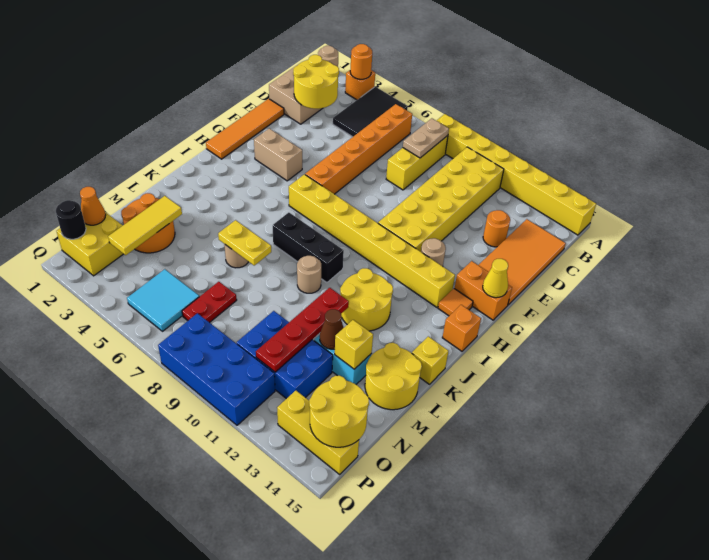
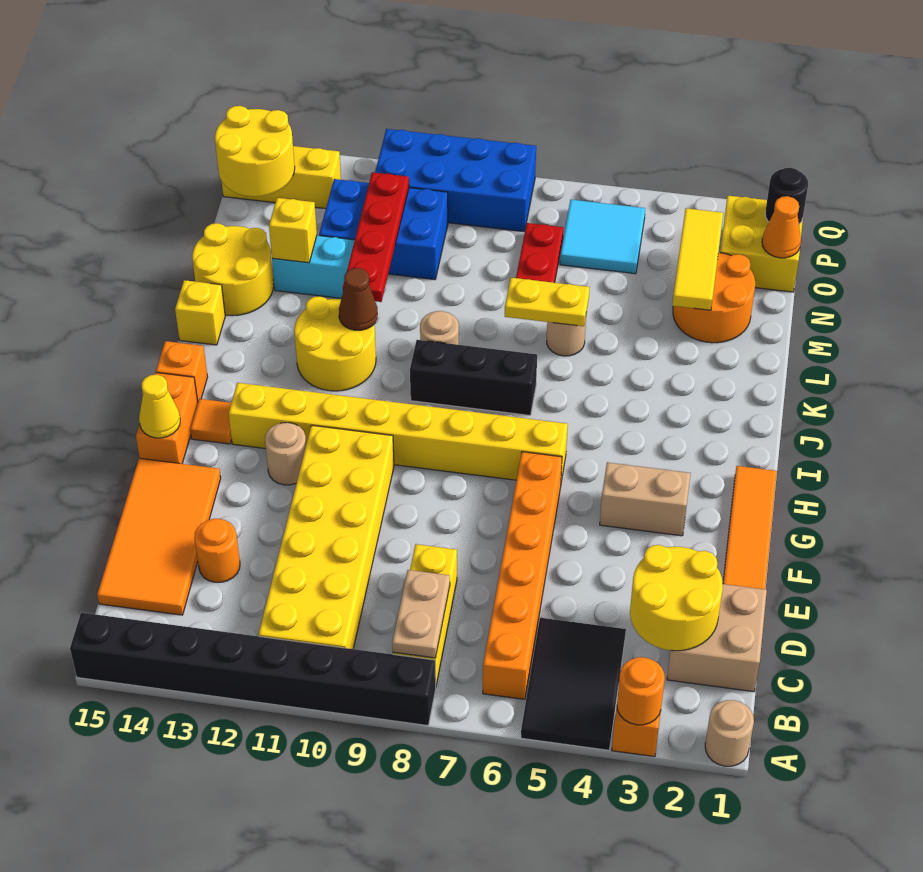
yellow 1x8 brick [437,114,596,235] -> black 1x8 brick [70,613,436,726]
orange 1x2 brick [454,261,512,320] -> orange 1x2 brick turned to [136,373,198,464]
brown 1x1 cone [320,309,344,349] -> brown 1x1 cone moved to [339,268,378,330]

